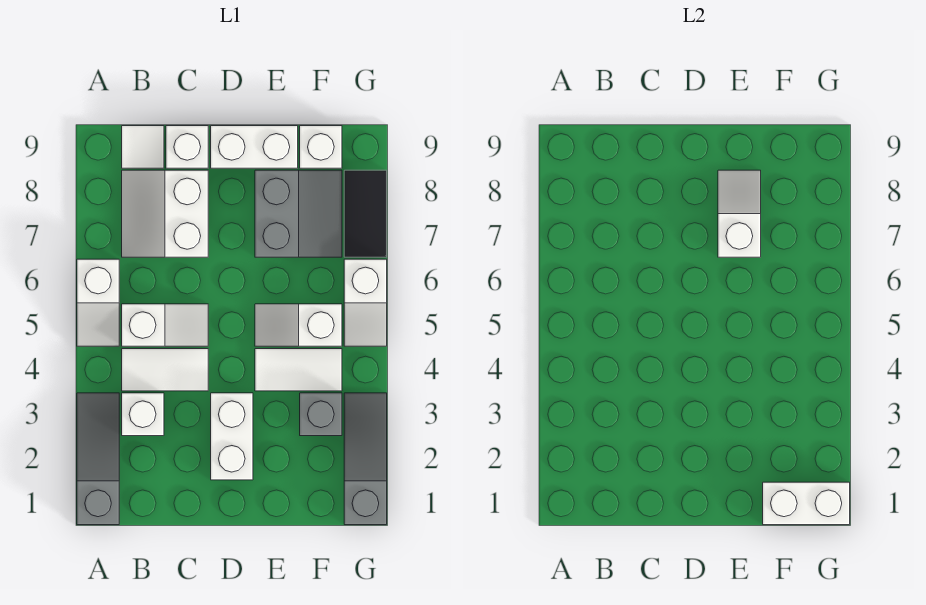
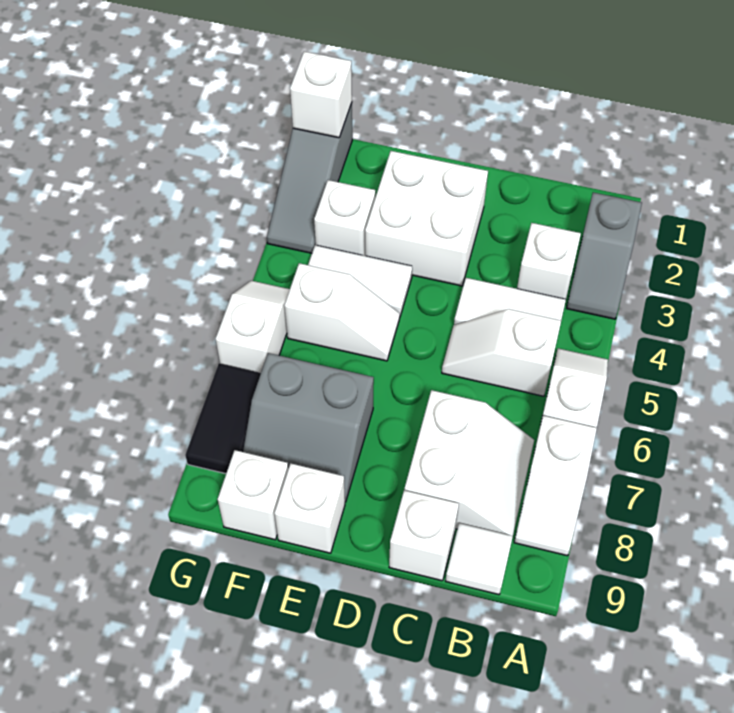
grey 1x3 slope [77,393,119,525] -> grey 1x2 slope [567,192,642,319]
white 1x2 brick [211,393,253,480] -> white 2x2 brick [365,151,488,286]
white 1x2 brick [211,126,298,168] -> white 1x1 brick [274,463,345,553]
grey 2x2 slope [255,170,342,257] -> grey 2x2 slope turned to [243,353,374,502]
white 1x2 slope [718,170,761,257] -> white 1x2 slope moved to [514,416,597,556]
white 1x2 brick [763,482,850,525] -> white 1x1 brick [290,51,352,138]
grey 1x1 brick [300,393,342,436] -> white 1x1 brick [314,180,375,256]

